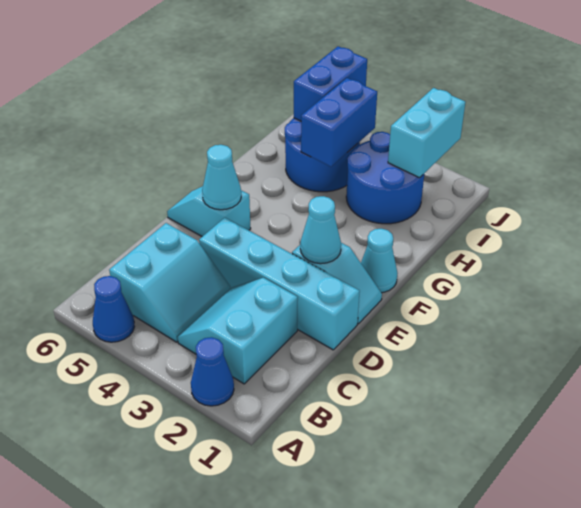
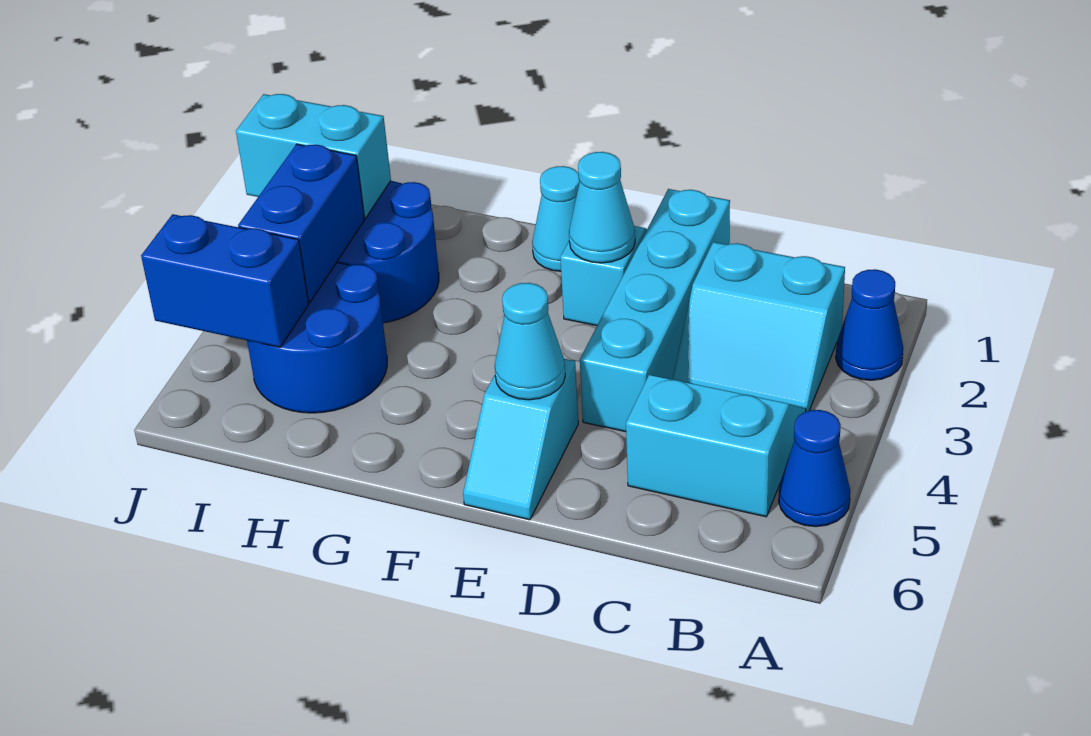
blue 1x2 brick [301,78,377,167] -> blue 1x2 brick turned to [238,144,365,302]

